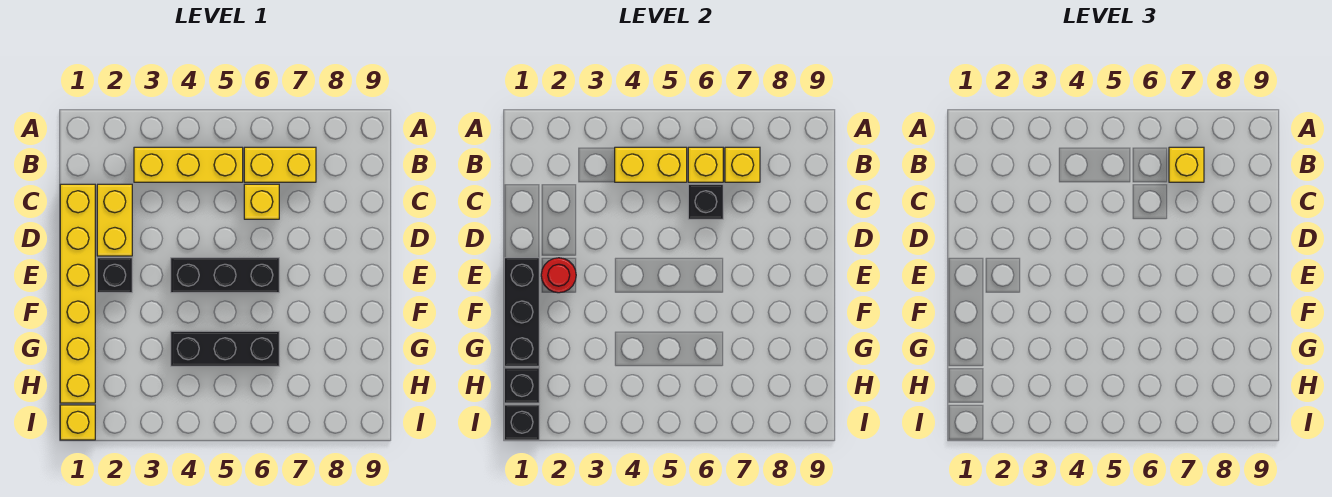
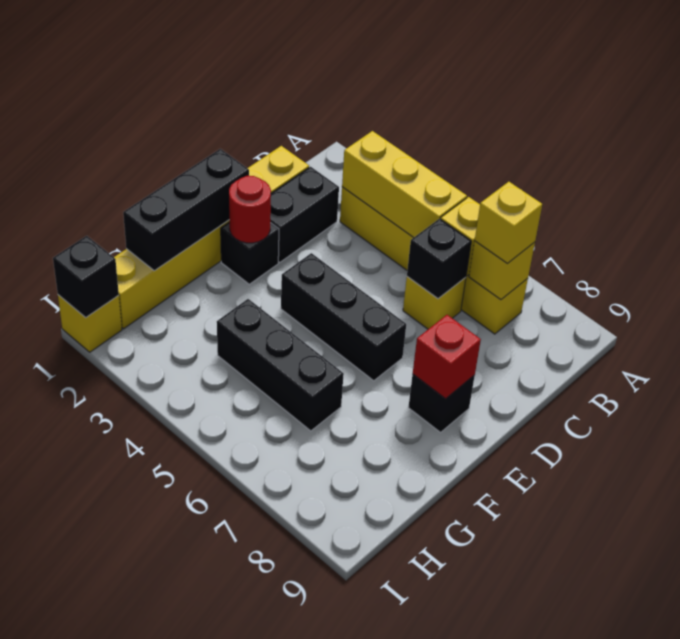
yellow 1x2 brick [615,147,687,182] -> yellow 1x3 brick [342,131,467,238]
yellow 1x2 brick [97,184,132,256] -> black 1x2 brick [270,167,339,262]
none -> red 1x1 brick [413,315,481,399]
black 1x1 brick [504,368,539,403] -> black 1x1 brick moved to [408,374,475,432]

